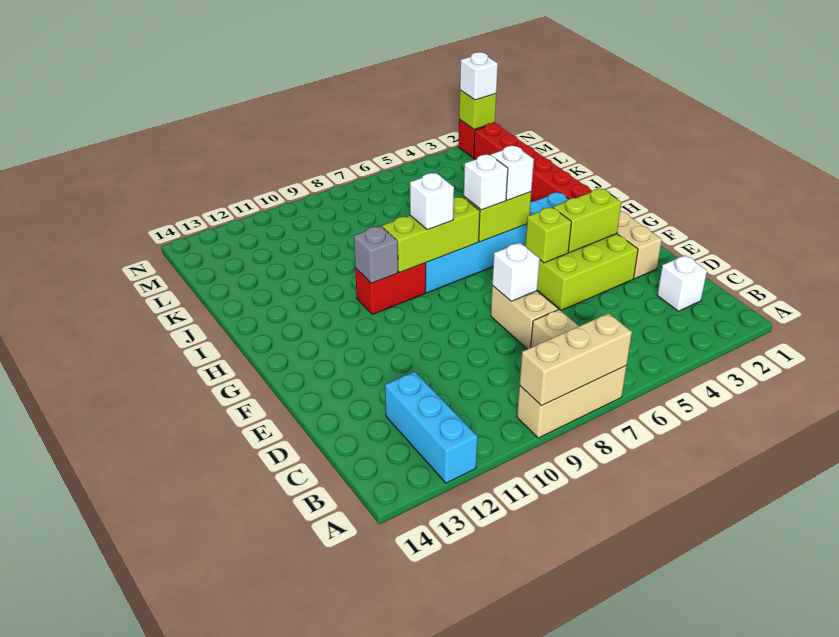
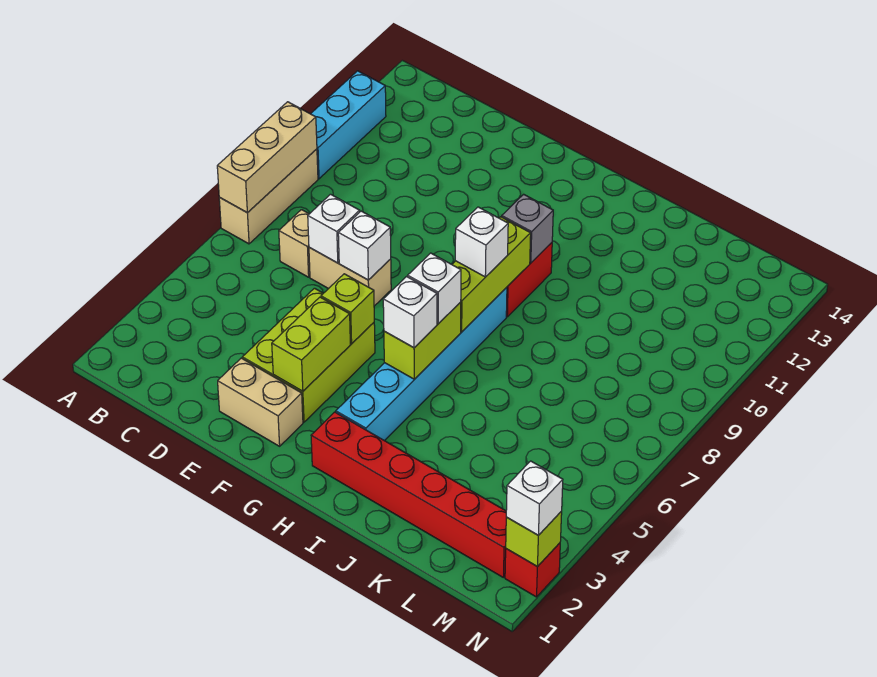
cyan 1x3 brick [385,372,478,483] -> cyan 1x3 brick turned to [311,71,386,179]
white 1x1 brick [657,255,707,311] -> white 1x1 brick moved to [308,194,360,263]

